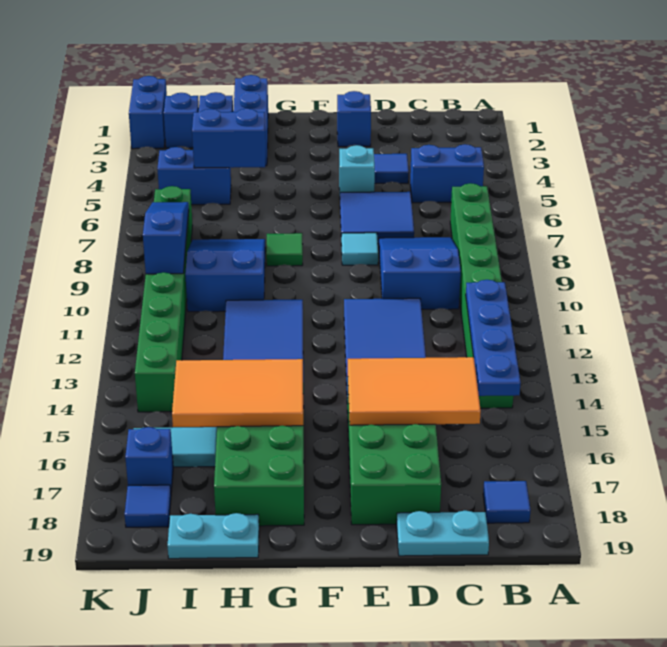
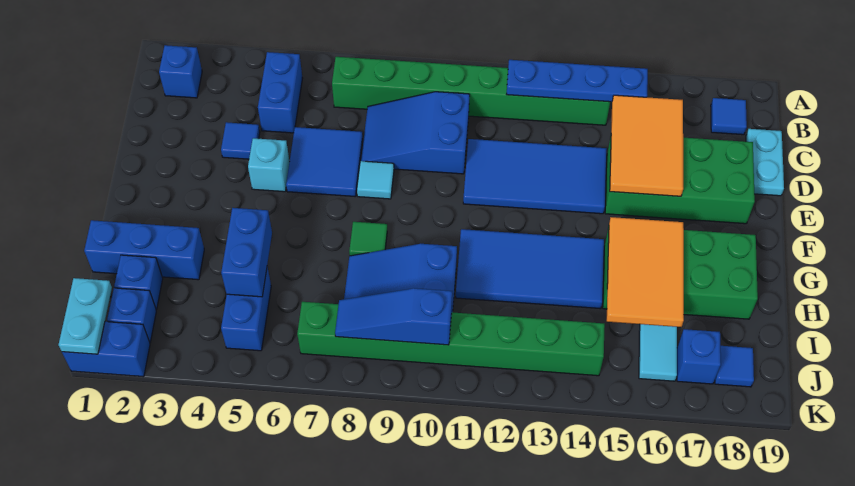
blue 1x1 brick [337,91,371,147] -> blue 1x1 brick moved to [159,45,202,98]
cyan 1x2 plate [168,513,259,559] -> cyan 1x2 plate moved to [58,278,112,354]

